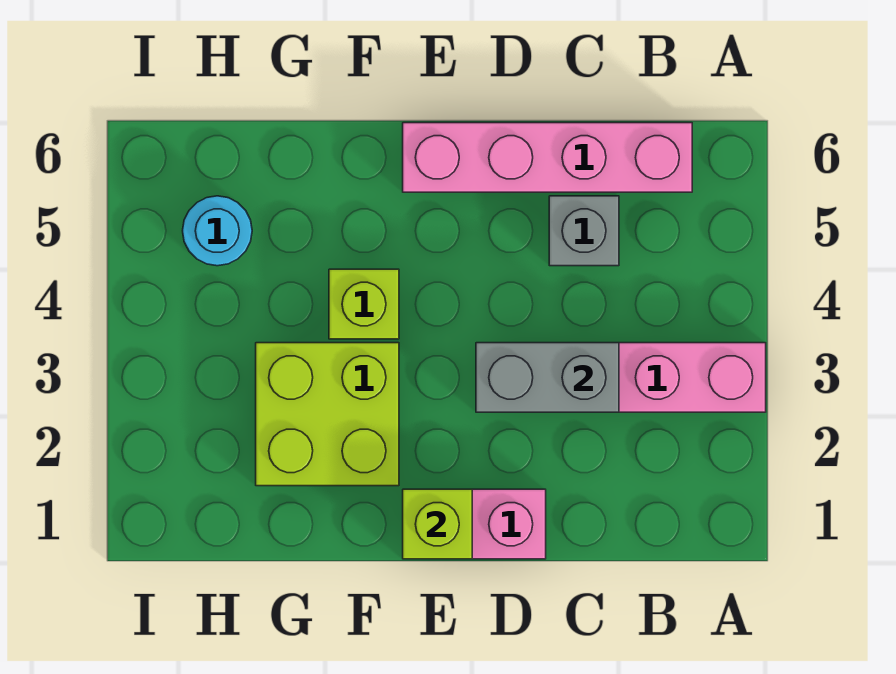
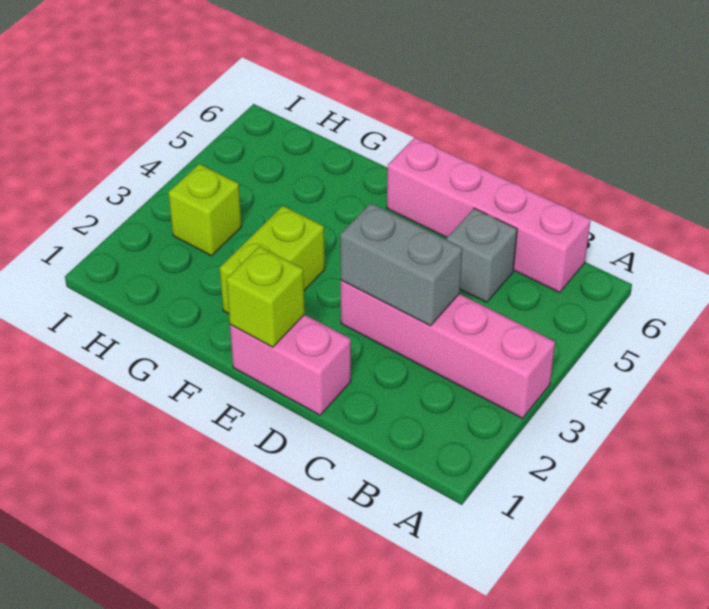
lime 2x2 brick [256,343,399,486] -> lime 1x2 brick [220,206,325,314]
lime 1x1 brick [329,269,399,339] -> lime 1x1 brick moved to [168,164,241,256]
cyan 1x1 round brick [183,196,252,266] -> none

